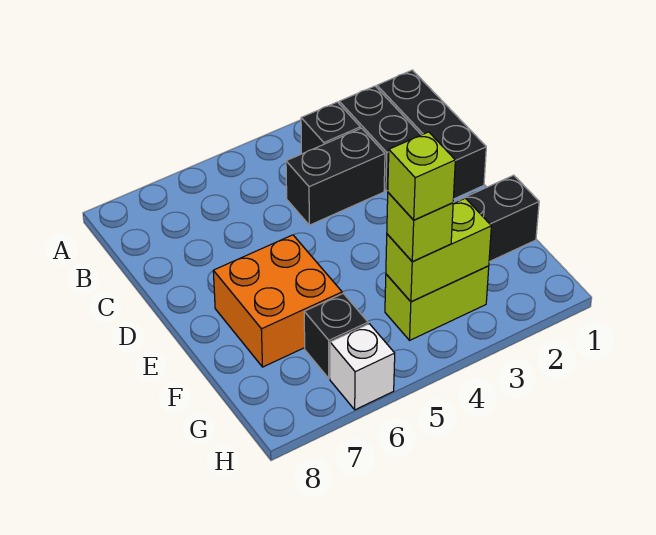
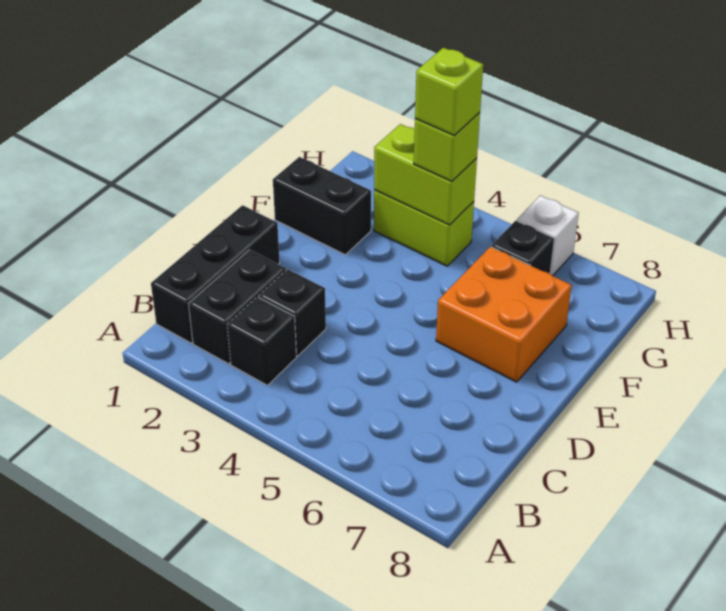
black 1x2 brick [286,128,385,225] -> black 1x1 brick [259,269,326,356]

